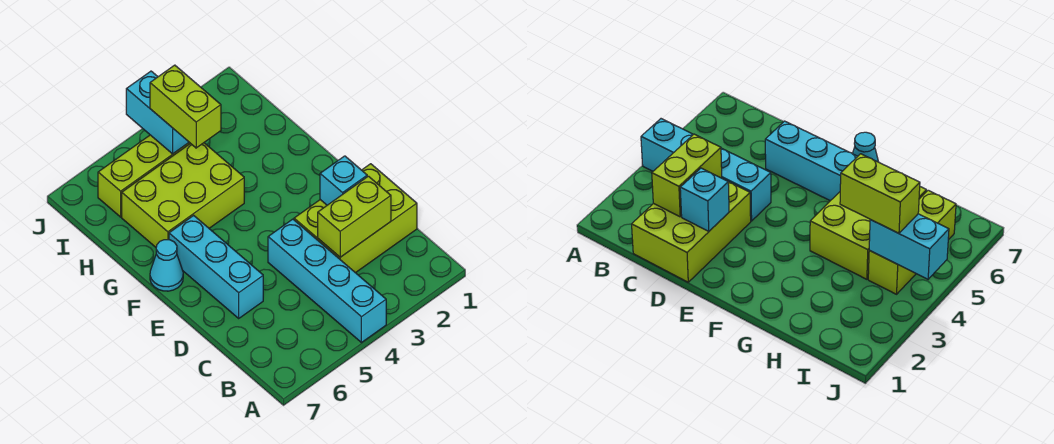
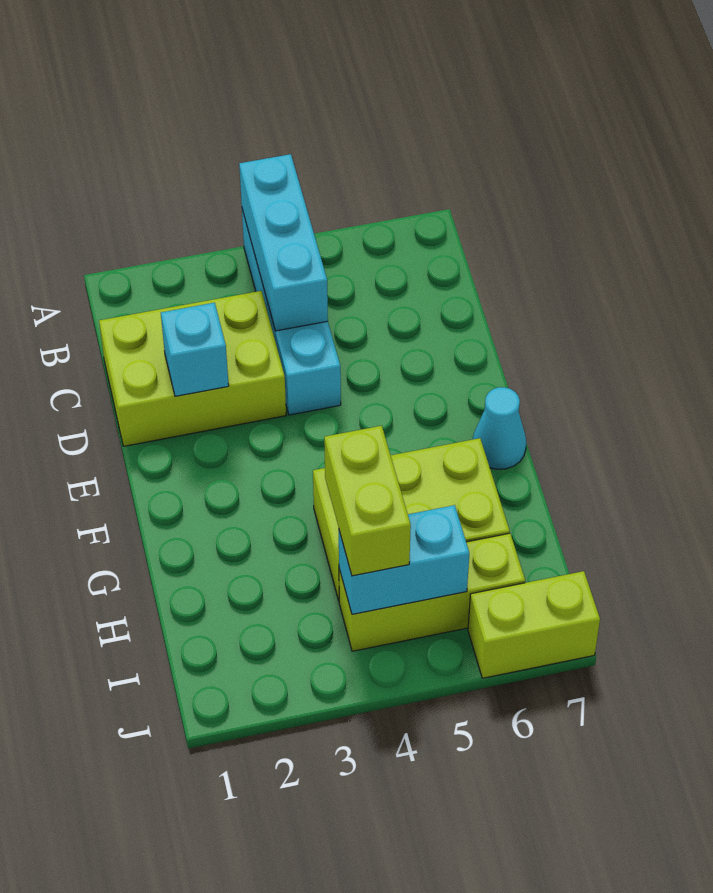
lime 1x2 brick [318,176,391,257] -> lime 1x2 brick moved to [468,571,600,678]
cyan 1x3 brick [169,215,263,318] -> cyan 1x3 brick moved to [239,154,328,331]
cyan 1x2 brick [126,71,189,154] -> cyan 1x2 brick turned to [339,505,469,614]

